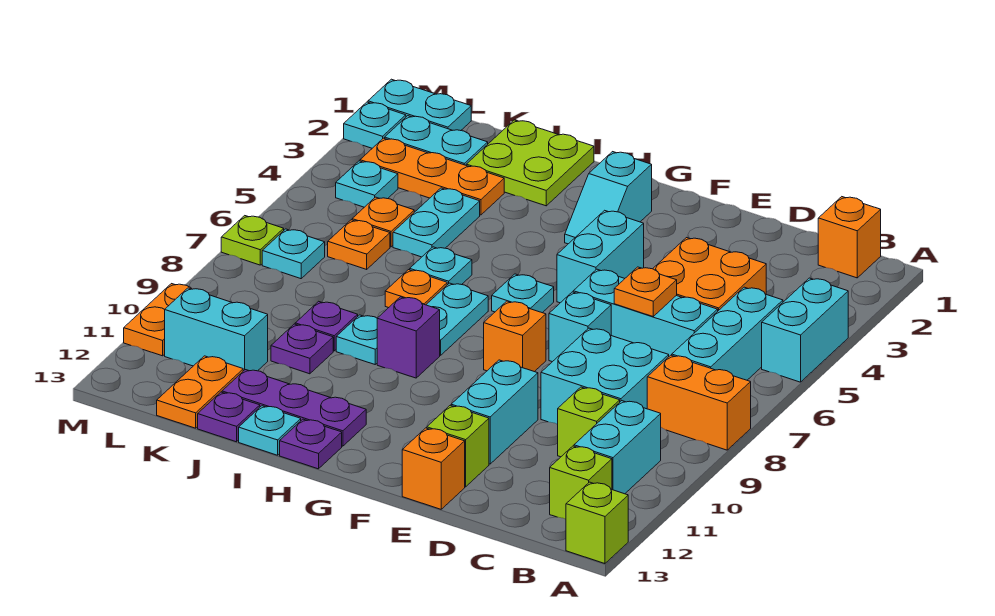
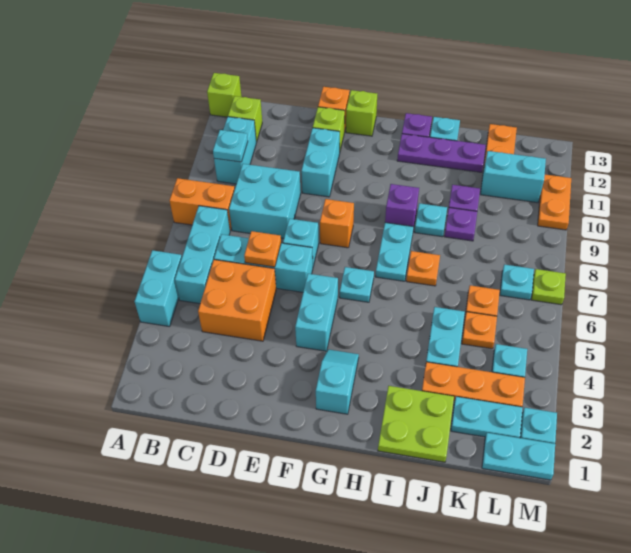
orange 1x1 brick [818,197,881,278] -> none
lime 1x1 brick [558,387,620,457] -> lime 1x1 brick moved to [346,90,377,136]
cyan 1x1 plate [410,247,472,285] -> cyan 1x1 plate moved to [213,130,248,162]
purple 1x1 plate [198,392,260,442] -> none

